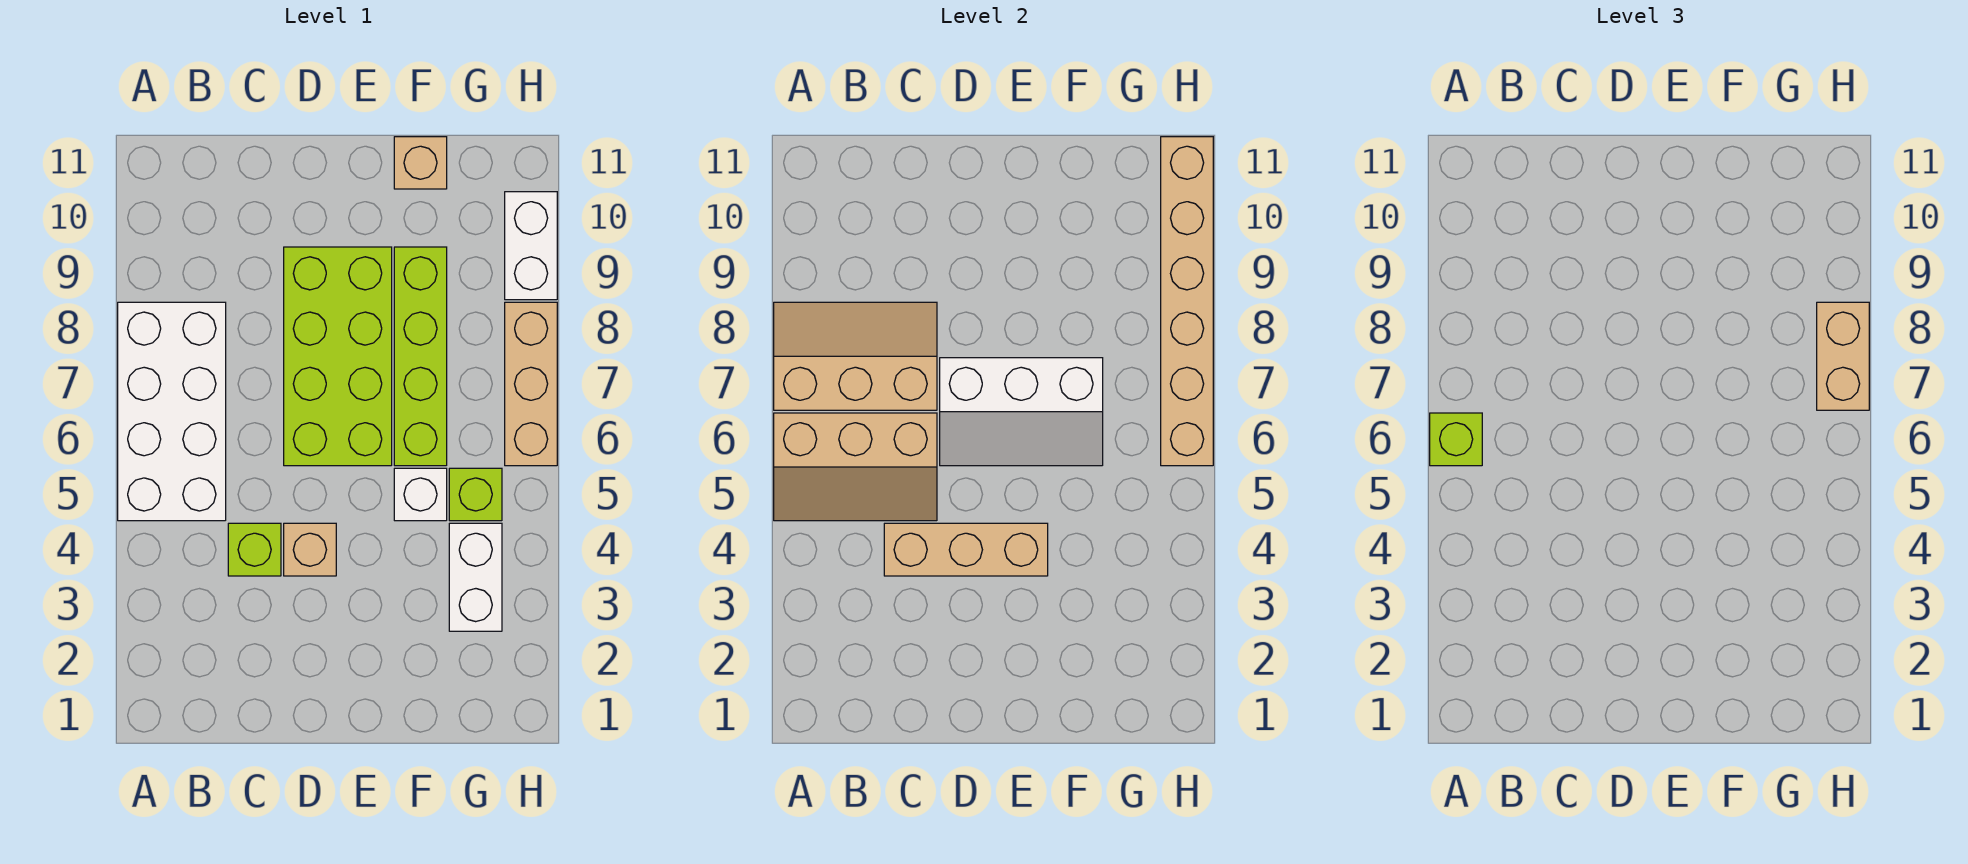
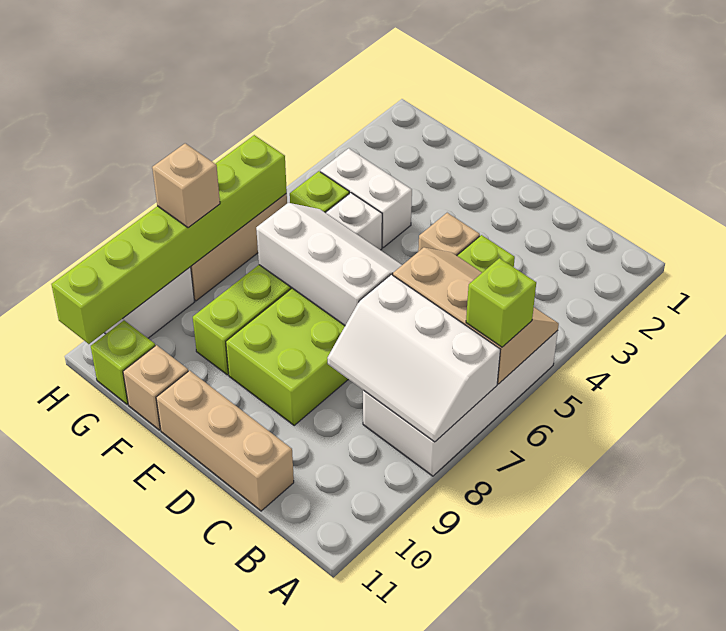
tan 2x3 slope [774,302,937,410] -> white 2x3 slope [327,275,500,442]
tan 1x3 brick [884,523,1048,576] -> tan 1x3 brick moved to [156,370,294,511]
white 1x2 brick [449,523,502,631] -> white 1x2 brick turned to [320,148,412,247]
none -> lime 1x1 brick [91,320,155,404]
tan 1x6 brick [1161,137,1213,466] -> lime 1x6 brick [51,135,287,344]
tan 1x2 brick [1817,302,1869,410] -> tan 1x1 brick [152,143,220,228]

